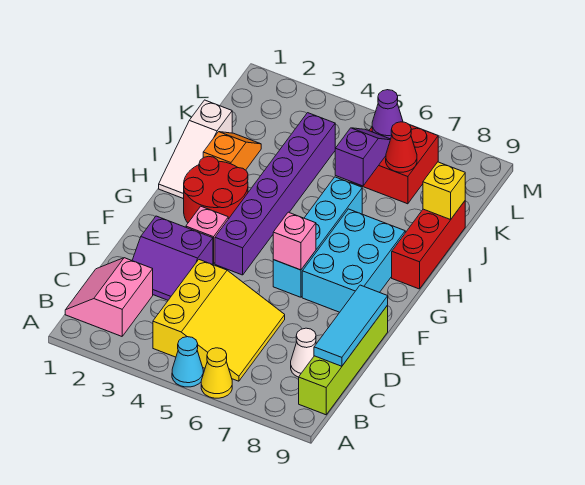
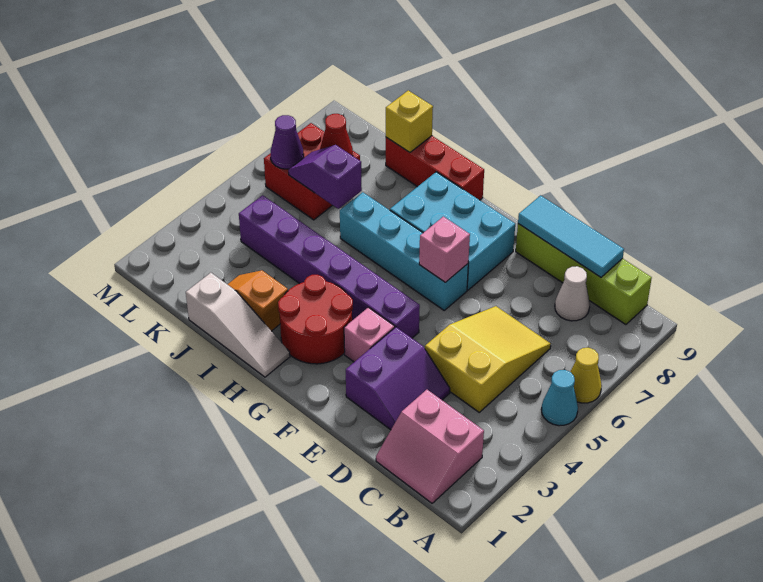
yellow 3x3 slope [153,260,285,381] -> yellow 2x3 slope [425,306,551,412]

